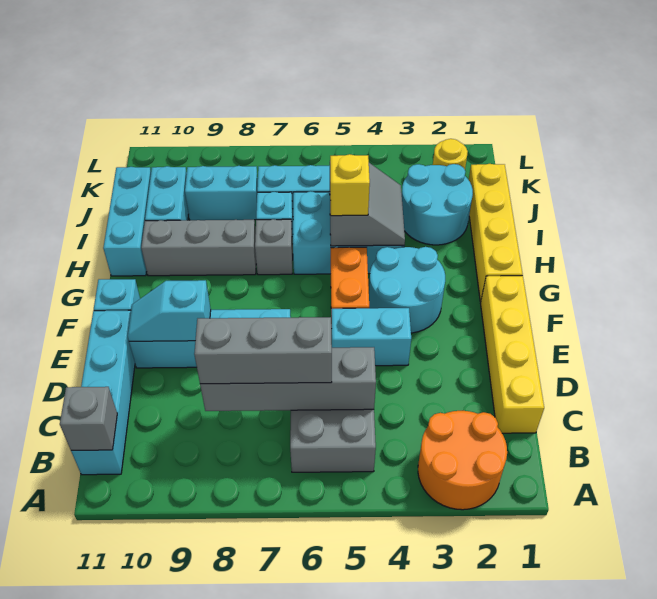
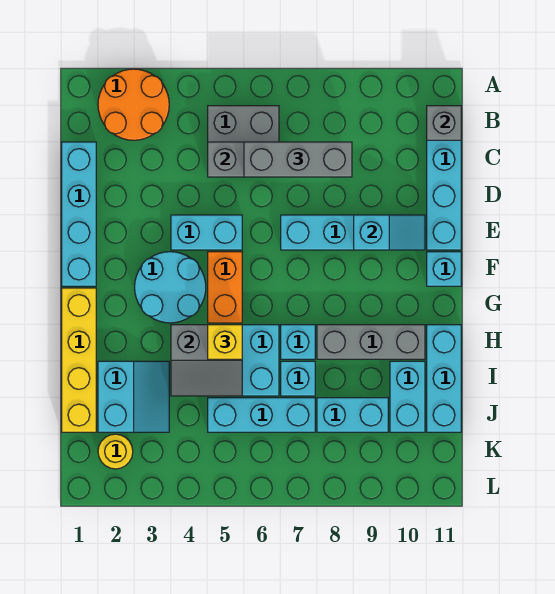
yellow 1x4 brick [481,276,544,433] -> cyan 1x4 brick [62,142,96,286]
grey 2x2 slope [330,163,405,246] -> grey 2x2 slope turned to [171,325,242,396]
grey 1x1 brick [255,219,293,275] -> cyan 1x1 brick [281,325,315,359]
cyan 2x2 round brick [402,164,473,245] -> cyan 2x2 slope [98,361,169,432]

